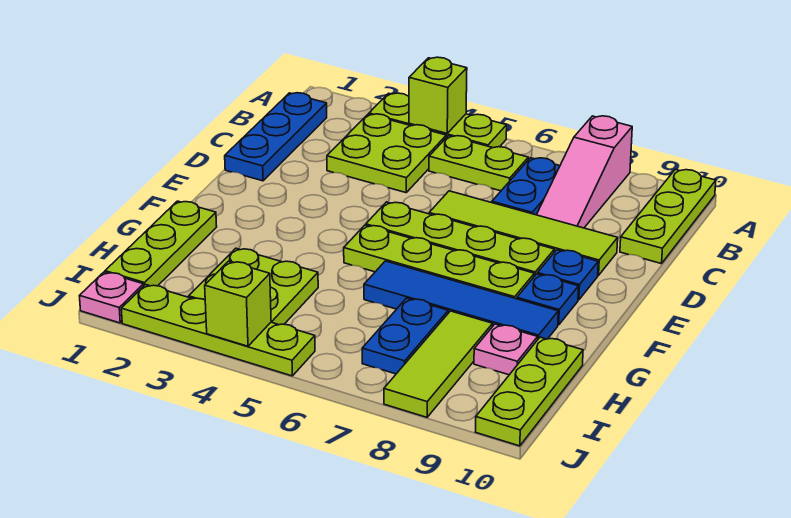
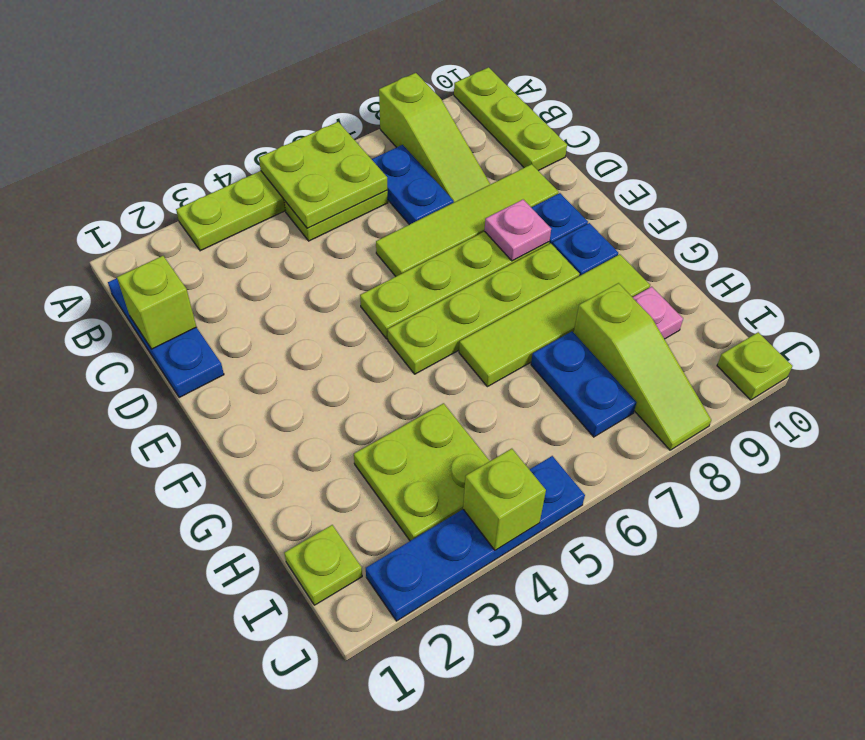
lime 1x1 brick [409,57,467,133] -> lime 1x1 brick moved to [117,256,196,349]
pink 1x3 slope [537,116,632,228] -> lime 1x3 slope [379,73,490,202]
lime 2x2 plate [327,114,446,193] -> lime 2x2 plate moved to [259,122,388,228]
lime 1x3 plate [105,201,217,286] -> lime 1x1 plate [284,525,362,605]
blue 1x4 tile [364,261,558,339] -> lime 1x4 tile [459,254,650,387]
lime 1x3 tile [384,311,493,417] -> lime 1x3 slope [574,283,711,450]
lime 1x3 plate [476,337,583,446] -> lime 1x1 plate [717,332,792,400]
pink 1x1 plate [80,272,144,323] -> pink 1x1 plate moved to [484,200,551,261]
lime 1x4 plate [121,285,315,376] -> blue 1x4 plate [366,456,585,621]

